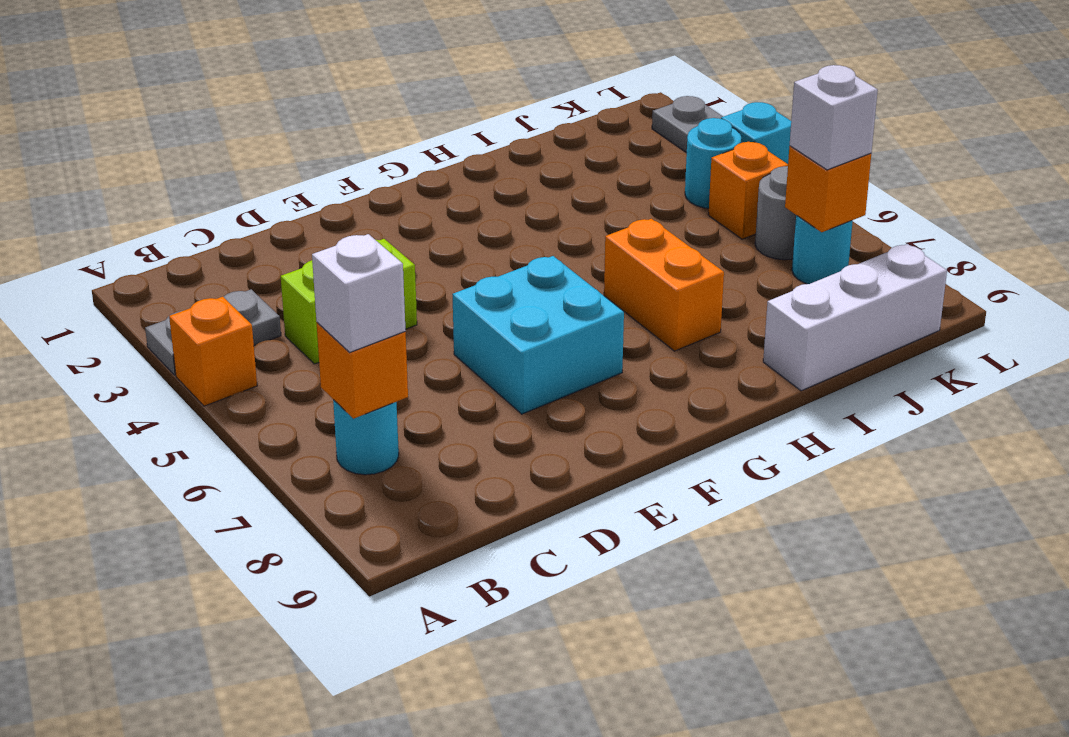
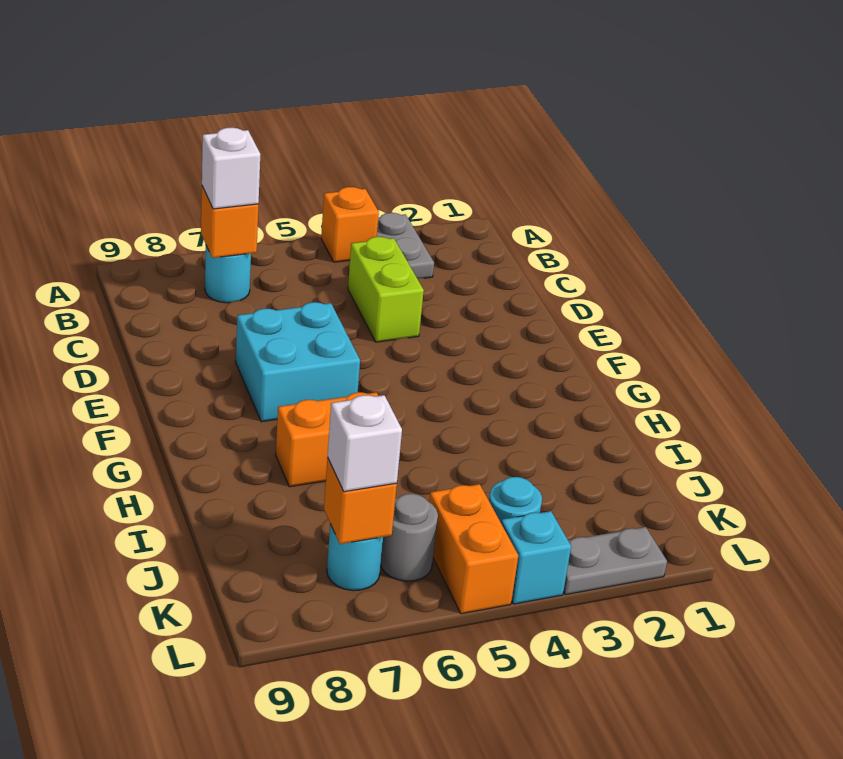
white 1x3 brick [763,244,947,391] -> none
orange 1x1 brick [709,142,788,239] -> orange 1x2 brick [429,484,518,614]

